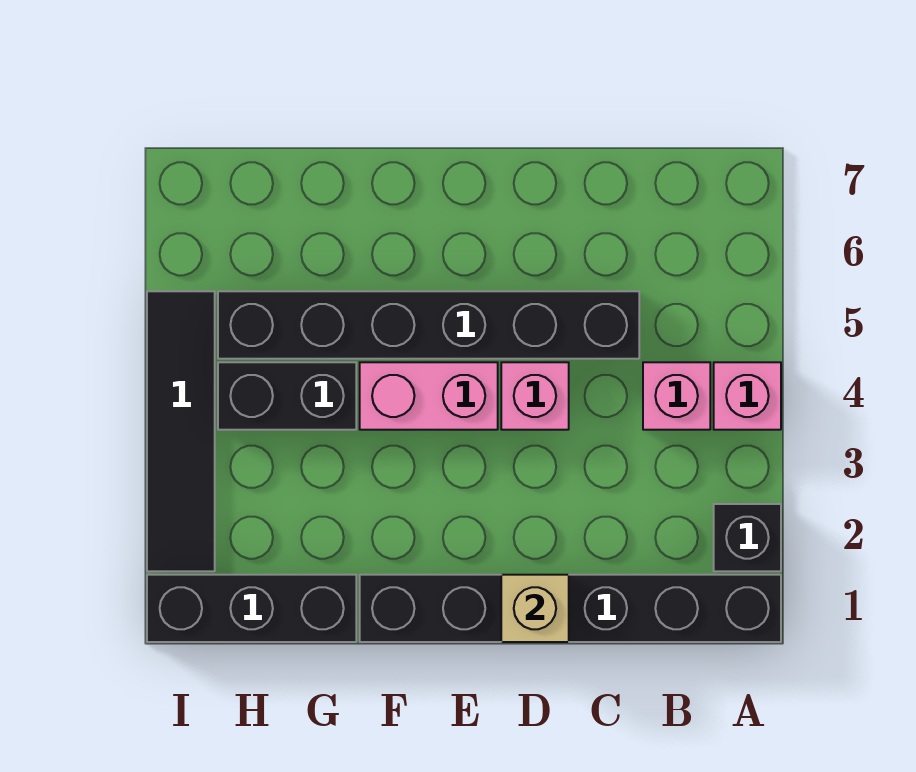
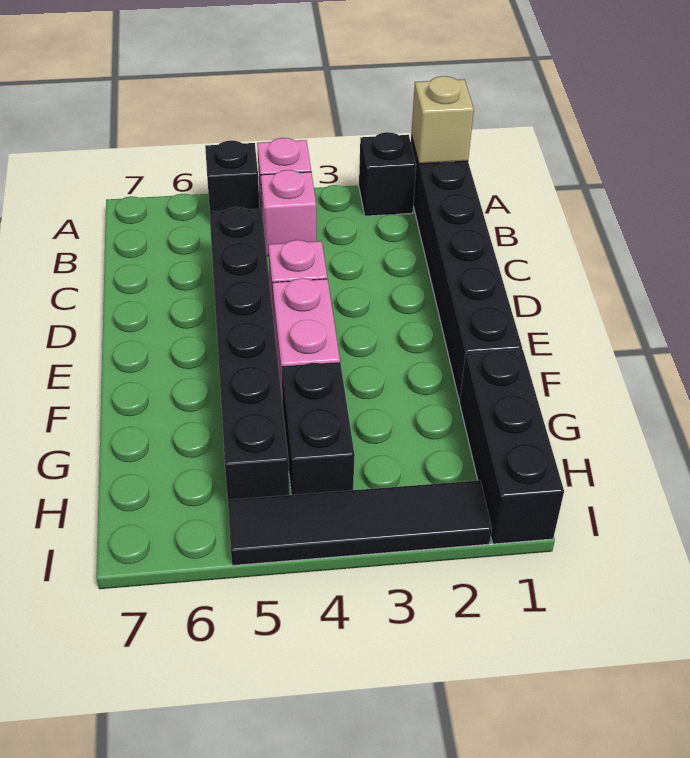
none -> black 1x1 brick [205,141,259,212]
tan 1x1 brick [501,575,569,642] -> tan 1x1 brick moved to [411,76,474,164]

